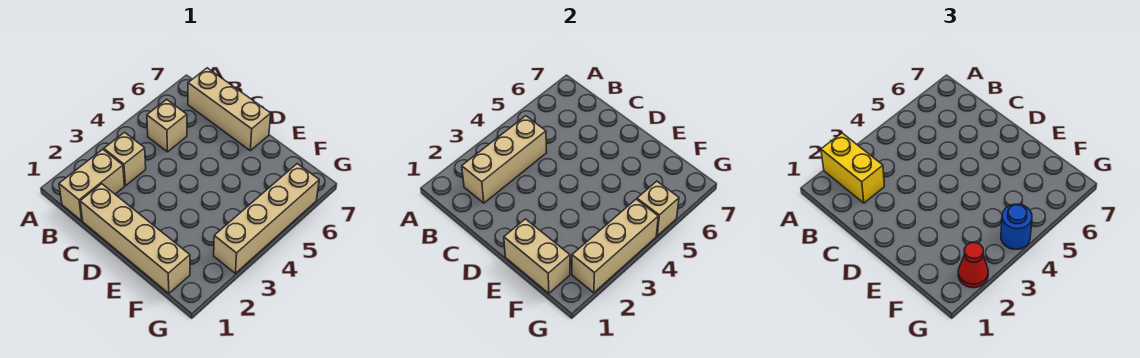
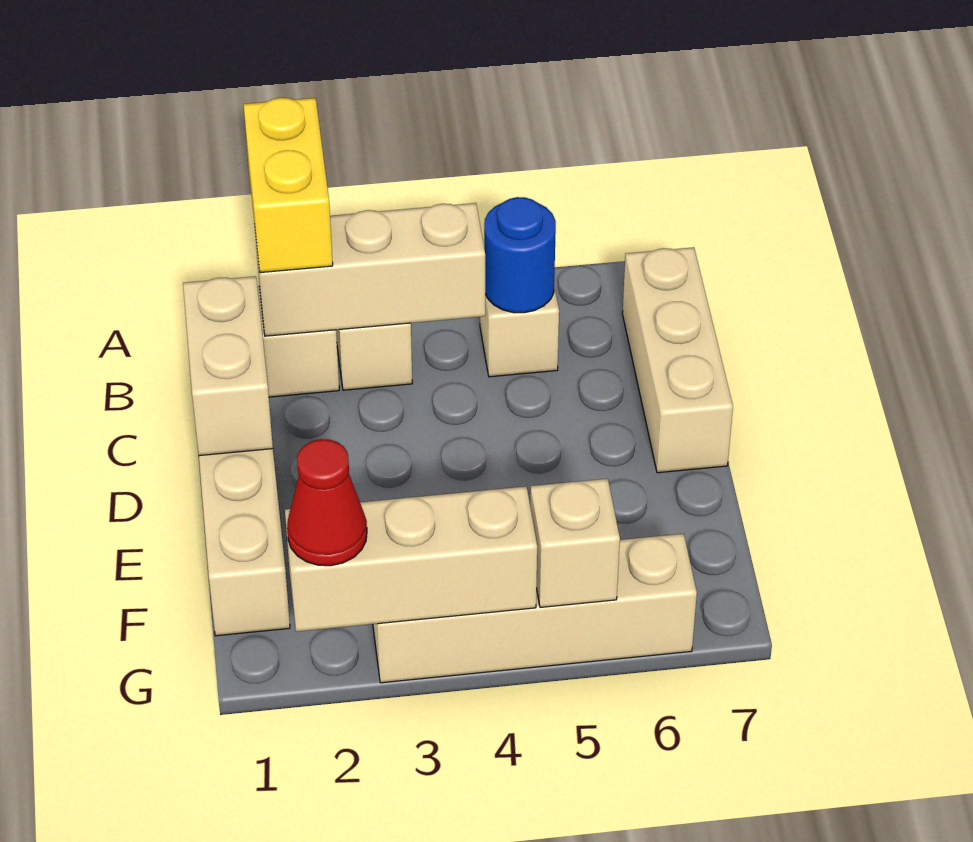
tan 1x2 brick [504,219,570,293] -> tan 1x2 brick moved to [183,276,273,456]
blue 1x1 round brick [1001,204,1032,249] -> blue 1x1 round brick moved to [484,197,556,313]

